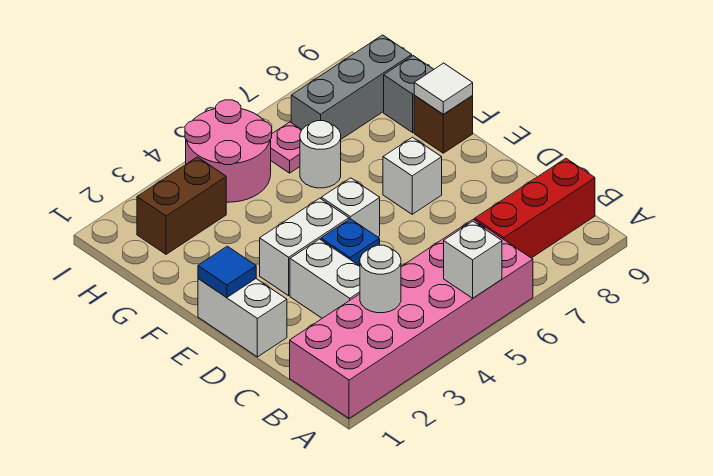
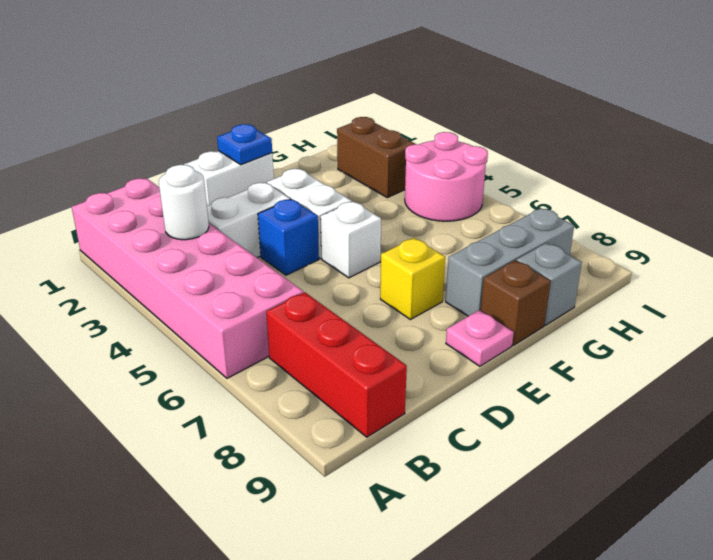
white 1x1 brick [444,221,502,298] -> none
blue 1x1 tile [198,246,256,297] -> blue 1x1 plate [217,124,272,165]
white 1x1 brick [383,137,442,214] -> yellow 1x1 brick [380,238,445,320]
white 1x1 tile [414,63,473,114] -> none
white 1x1 round brick [300,121,341,188] -> none
pink 1x1 plate [271,122,302,173] -> pink 1x1 plate moved to [446,310,514,366]
grey 1x3 brick [291,35,412,139] -> grey 1x3 brick turned to [446,208,574,316]

